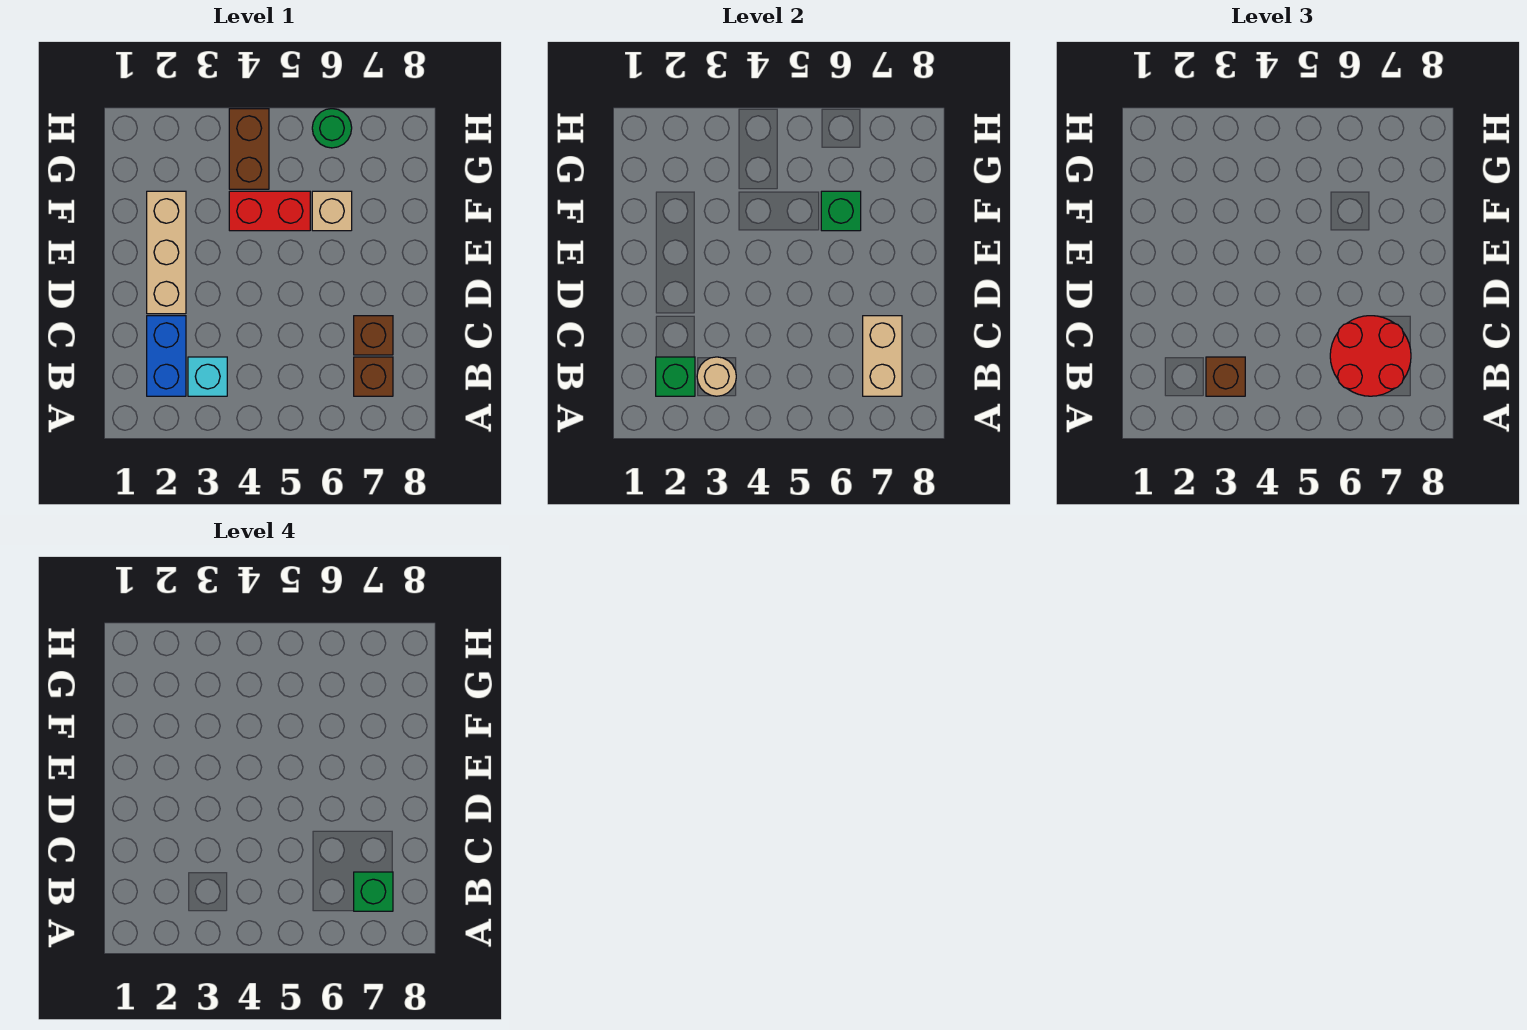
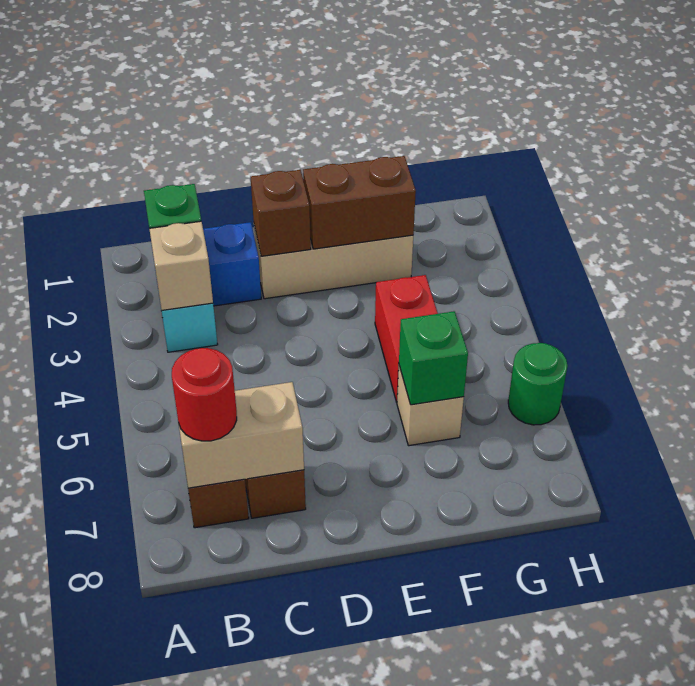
tan 1x1 round brick [697,357,736,396] -> tan 1x1 brick [149,221,213,310]
brown 1x1 brick [1206,357,1245,396] -> brown 1x1 brick moved to [251,170,311,256]
red 2x2 round brick [1330,316,1411,396] -> red 1x1 round brick [172,348,237,441]
green 1x1 brick [354,872,393,911] -> none
brown 1x2 brick [229,109,269,189] -> brown 1x2 brick moved to [303,156,416,249]

